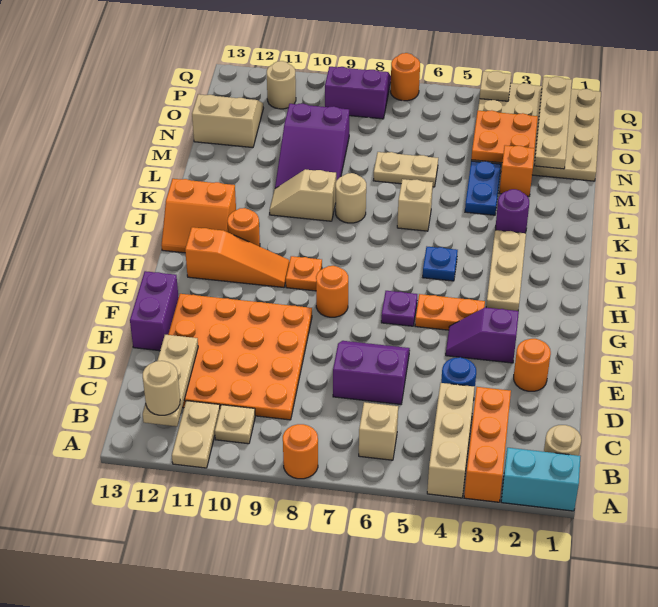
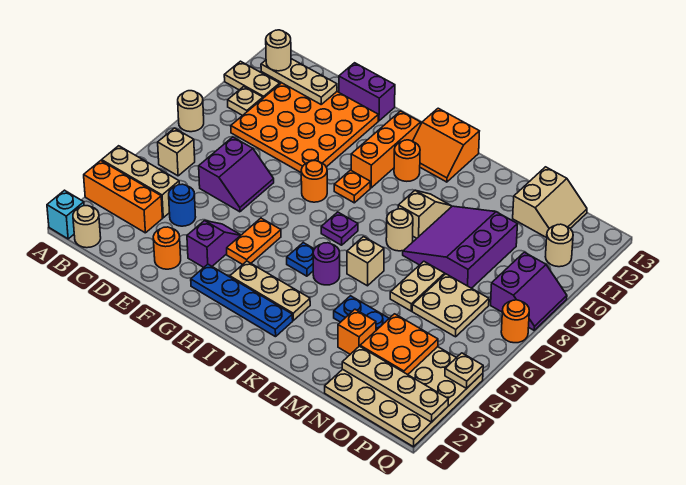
cyan 1x2 brick [501,448,580,511] -> cyan 1x1 brick [47,190,84,239]
orange 1x1 round brick [283,424,318,479] -> tan 1x1 round brick [178,91,204,132]
none -> blue 1x4 plate [191,264,293,337]
purple 1x1 plate [381,291,417,326] -> purple 1x1 plate moved to [321,212,358,245]
orange 1x3 slope [185,227,289,287] -> orange 1x3 brick [351,111,421,188]
orange 2x2 slope [161,179,236,253] -> orange 2x2 slope turned to [413,108,479,182]
purple 1x1 round brick [496,189,529,233] -> purple 1x1 round brick moved to [313,243,340,285]
purple 2x3 slope [275,104,349,188] -> purple 3x3 slope [403,206,517,288]
none -> tan 2x2 plate [412,274,489,337]

